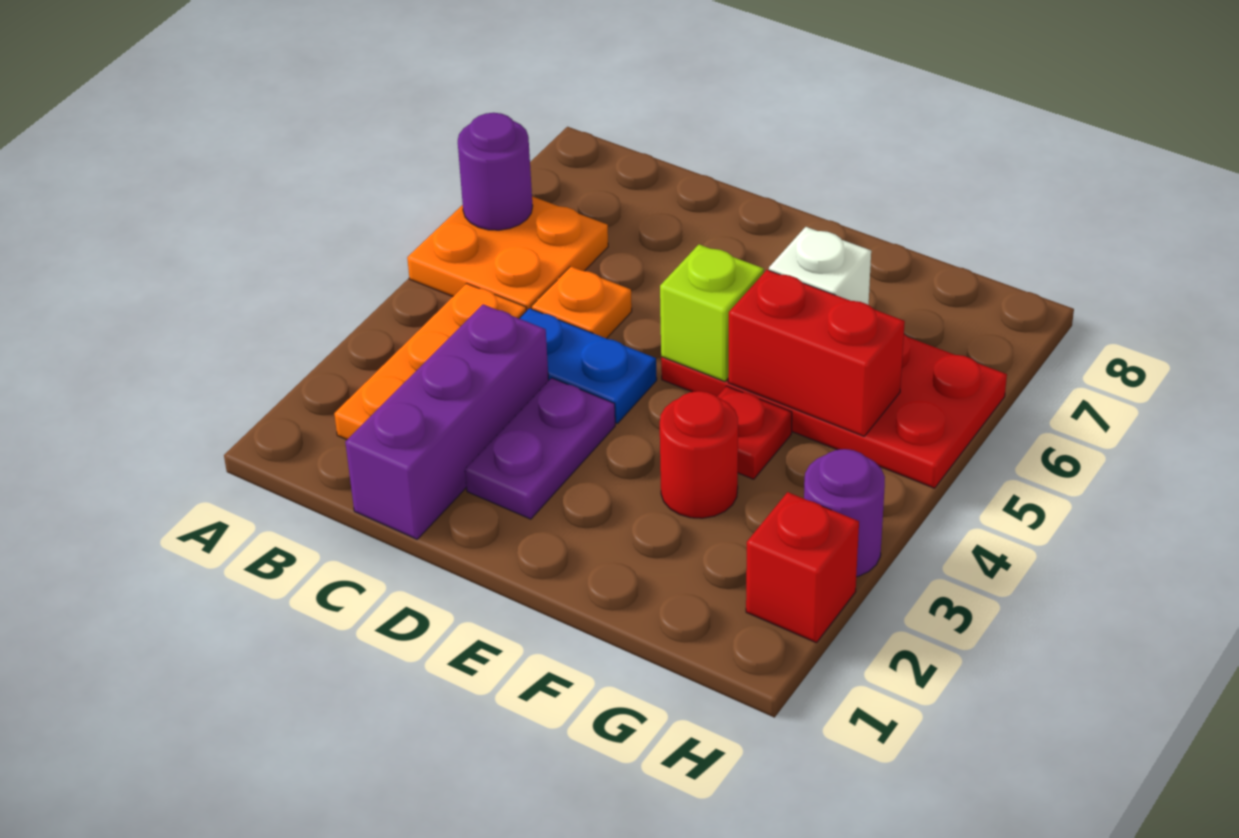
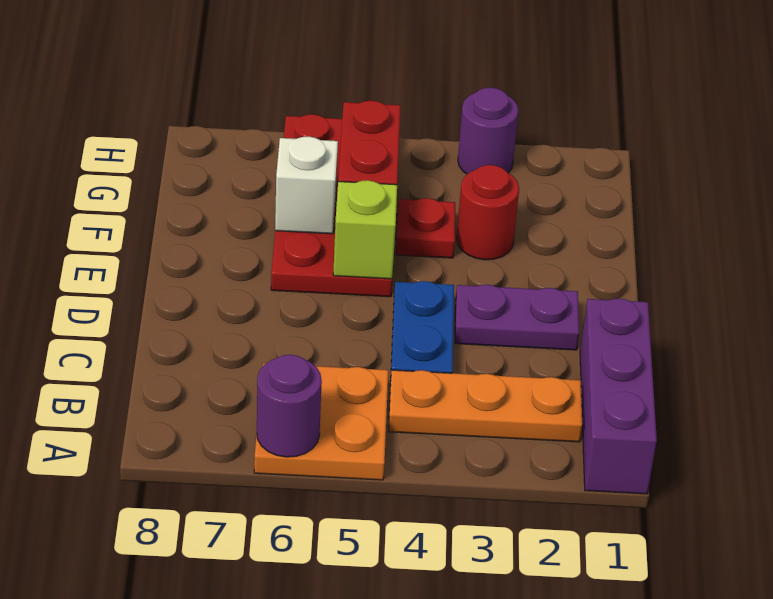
purple 1x3 brick [345,304,549,539] -> purple 1x3 brick turned to [580,298,657,494]
orange 1x1 plate [531,266,632,339] -> none
red 1x1 brick [746,492,859,643] -> none

